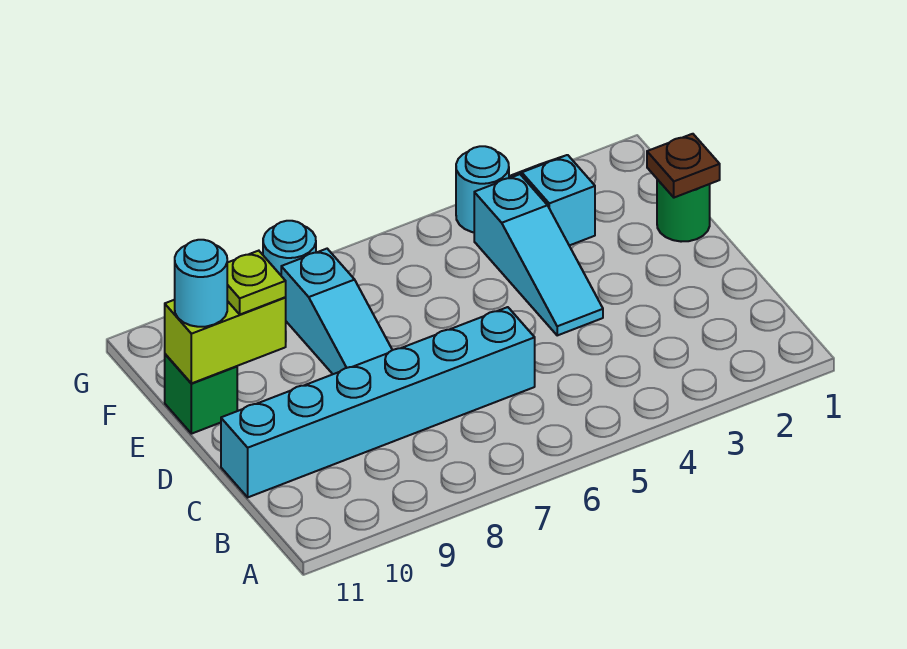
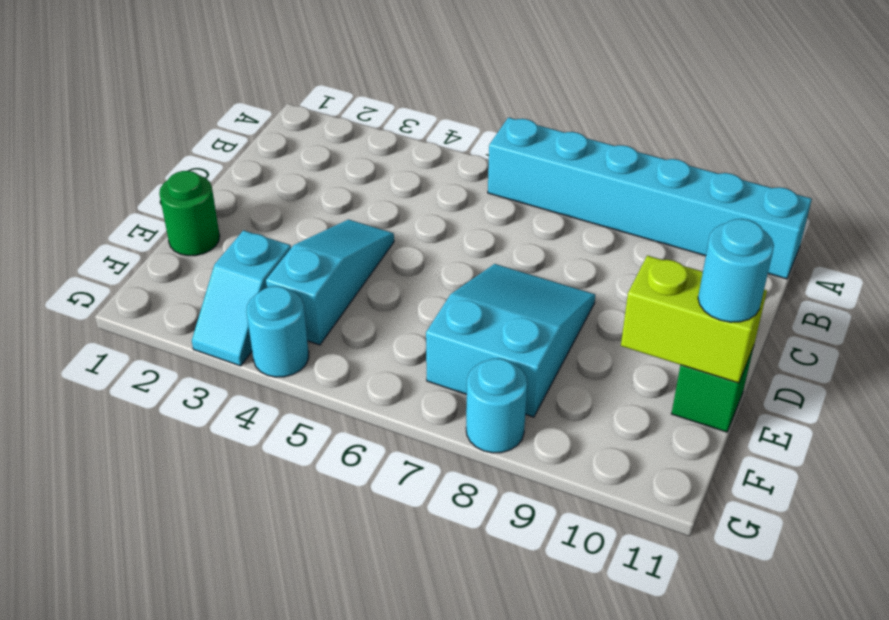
cyan 1x6 brick [221,307,535,497] -> cyan 1x6 brick moved to [488,117,812,279]
cyan 1x3 slope [281,249,392,374] -> cyan 2x3 slope [426,264,595,417]
brown 1x1 plate [647,134,720,198] -> none
lime 1x1 plate [227,251,286,314] -> none

